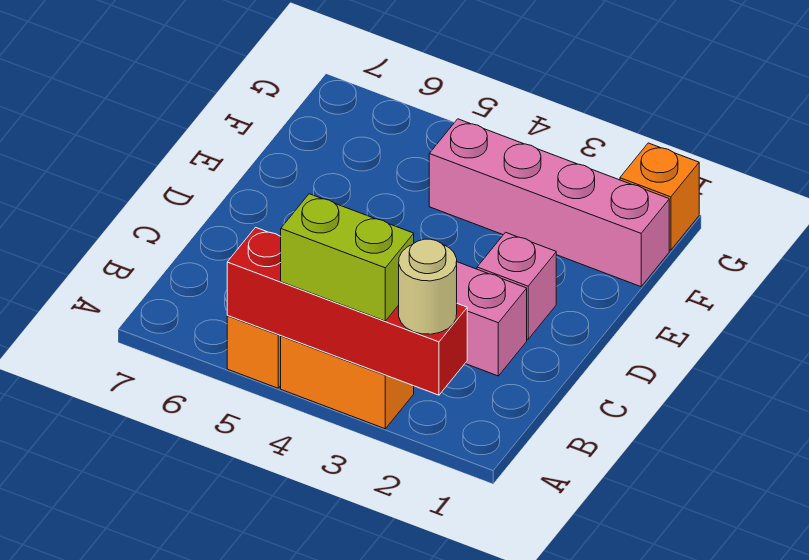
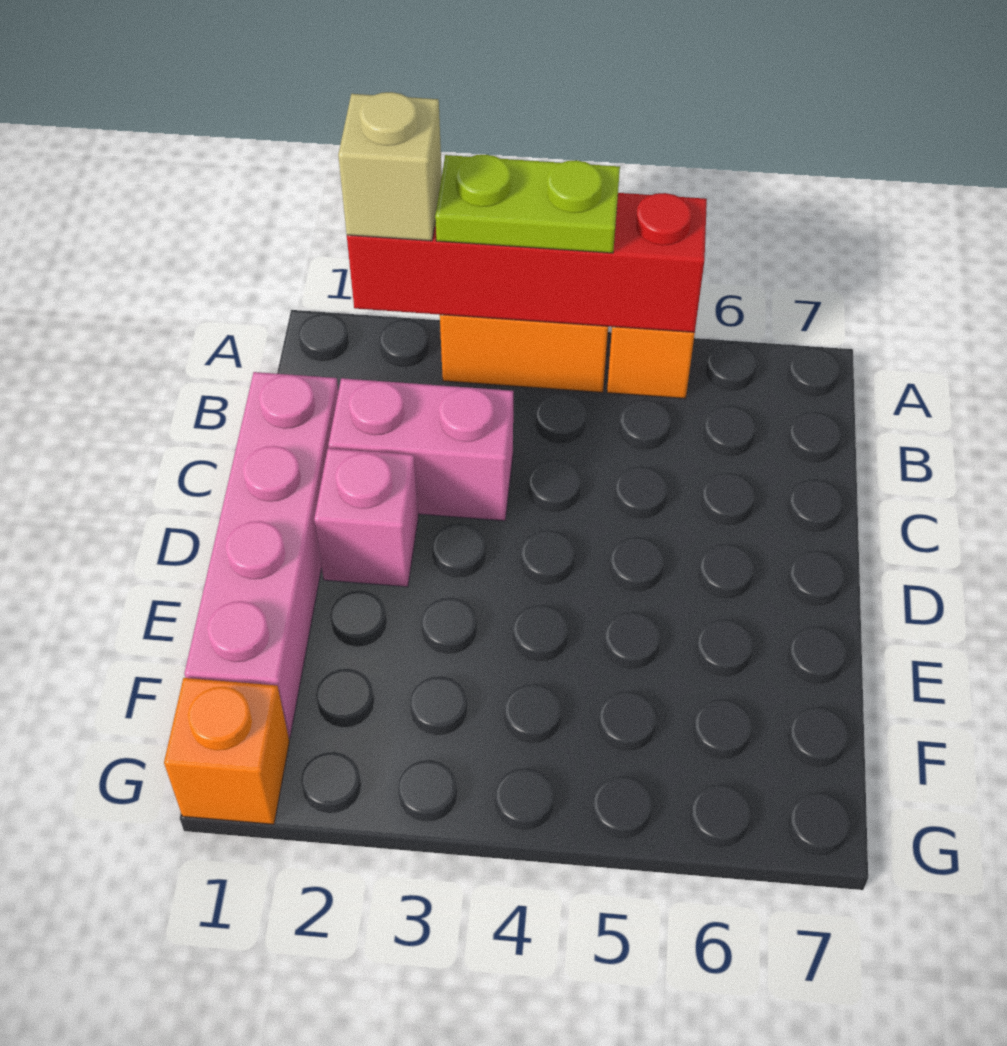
tan 1x1 round brick [399,239,457,334] -> tan 1x1 brick [338,92,442,241]
lime 1x2 brick [281,194,414,321] -> lime 1x2 plate [435,155,620,253]
pink 1x4 brick [429,119,669,287] -> pink 1x4 brick turned to [184,372,339,738]

